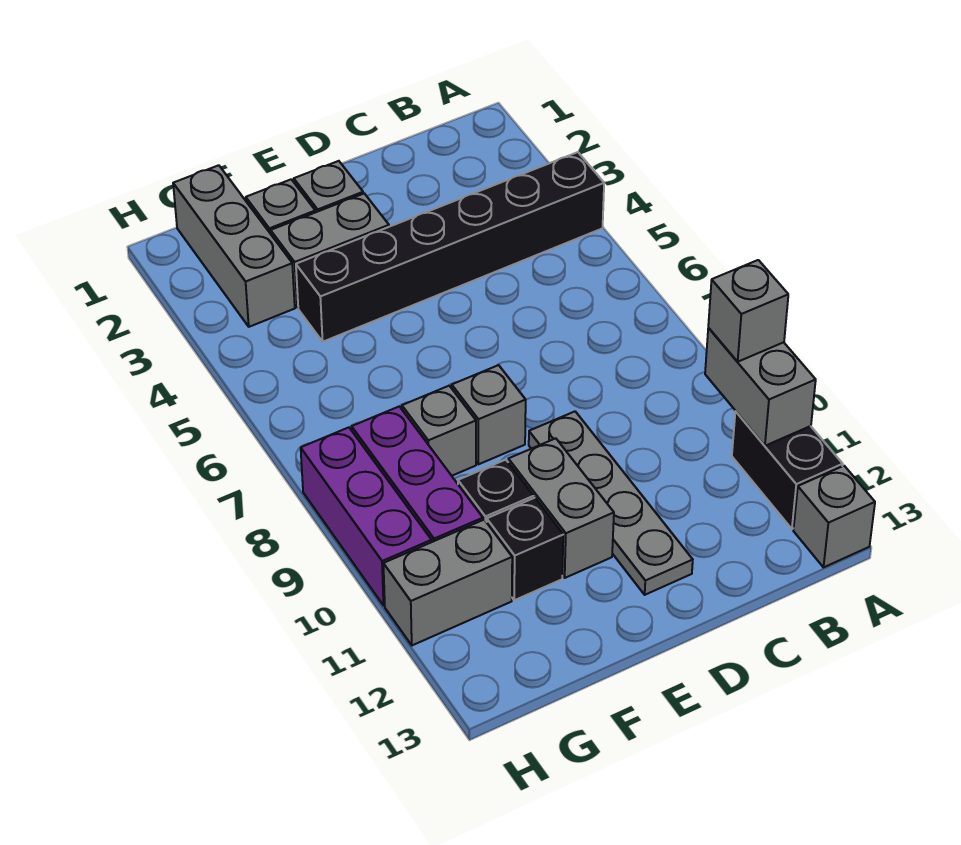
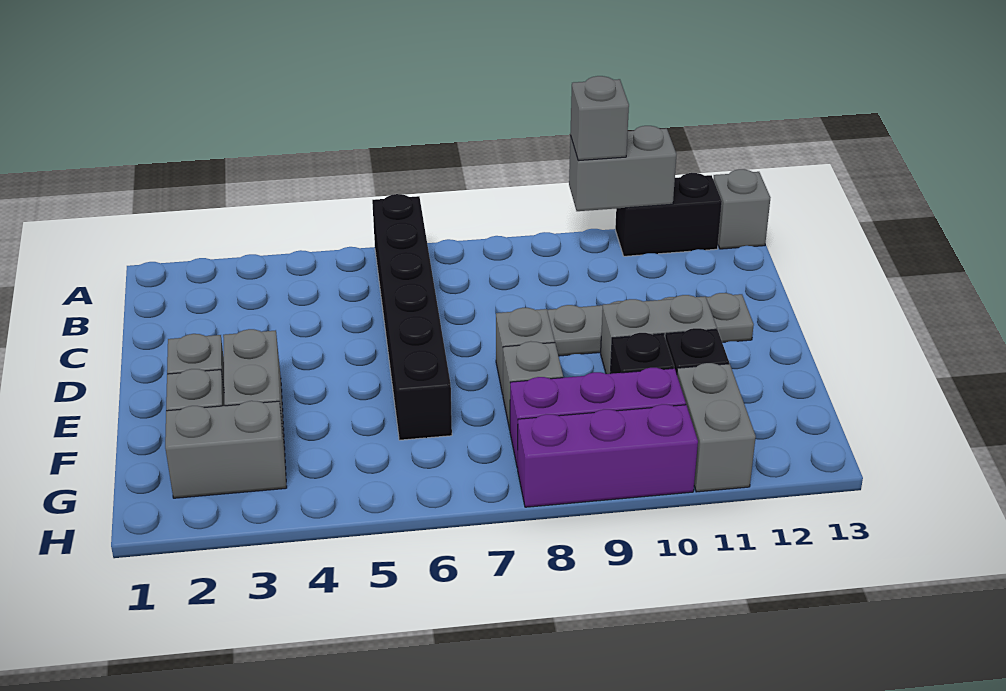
black 1x6 brick [296,152,604,342] -> black 1x6 brick moved to [372,194,452,440]
grey 1x3 brick [173,165,295,327] -> grey 1x2 brick [165,401,287,498]

